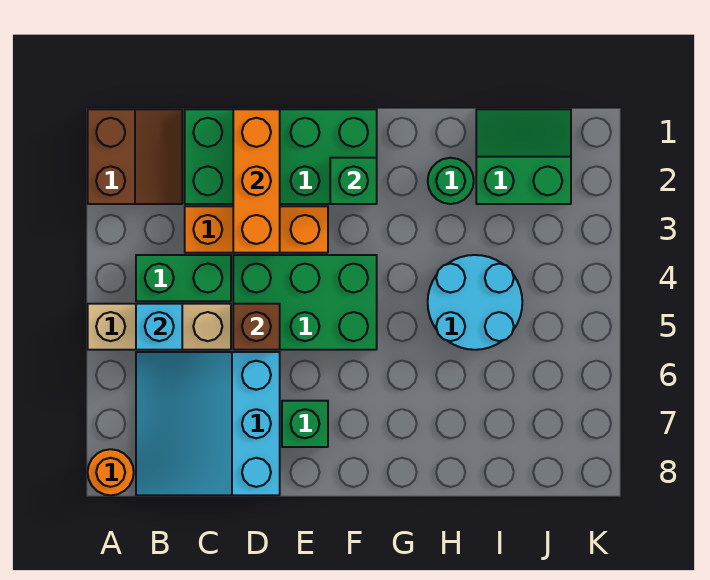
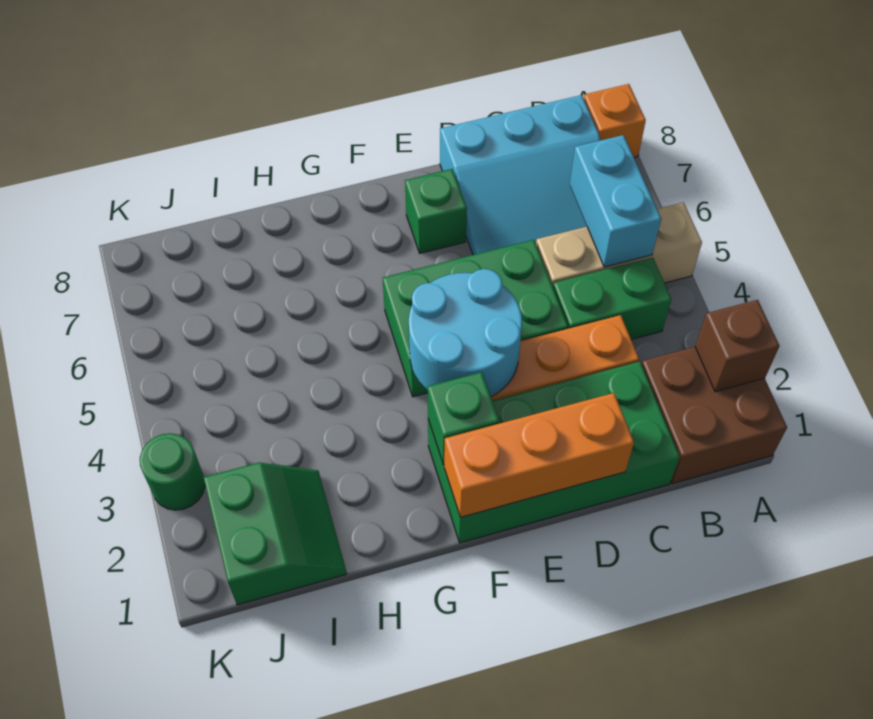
brown 2x2 slope [88,109,182,204] -> brown 2x2 brick [642,347,787,483]
orange 1x1 round brick [88,449,134,495] -> orange 1x1 brick [584,84,646,157]
cyan 1x1 brick [136,304,182,350] -> cyan 1x2 brick [570,135,661,267]
cyan 3x3 slope [136,352,280,495] -> cyan 3x3 slope turned to [440,95,600,255]
orange 1x3 brick [233,109,280,253] -> orange 1x3 brick turned to [444,393,634,517]
brown 1x1 brick [233,304,280,350] -> brown 1x1 brick moved to [695,300,779,392]
green 1x1 round brick [428,158,474,204] -> green 1x1 round brick moved to [140,433,205,510]
cyan 2x2 round brick [428,255,522,350] -> cyan 2x2 round brick moved to [409,269,522,397]
green 2x2 slope [476,109,571,204] -> green 2x2 slope turned to [204,462,347,605]

